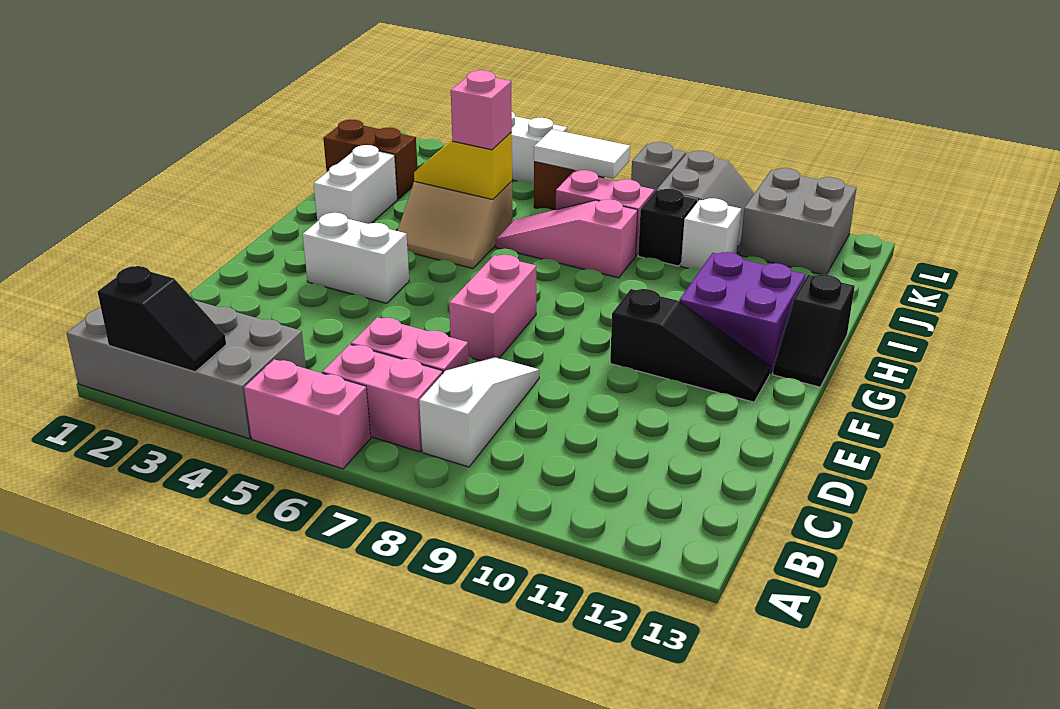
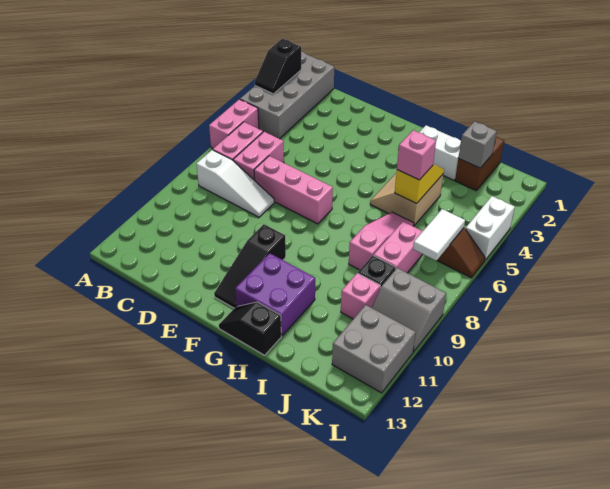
pink 1x2 brick [449,255,536,361] -> pink 1x3 brick [254,156,333,224]
white 1x2 brick [302,213,409,303] -> none
white 1x1 brick [681,198,741,269] -> pink 1x1 brick [341,273,380,319]
grey 1x1 brick [631,142,686,192] -> grey 1x1 brick moved to [458,121,497,168]

